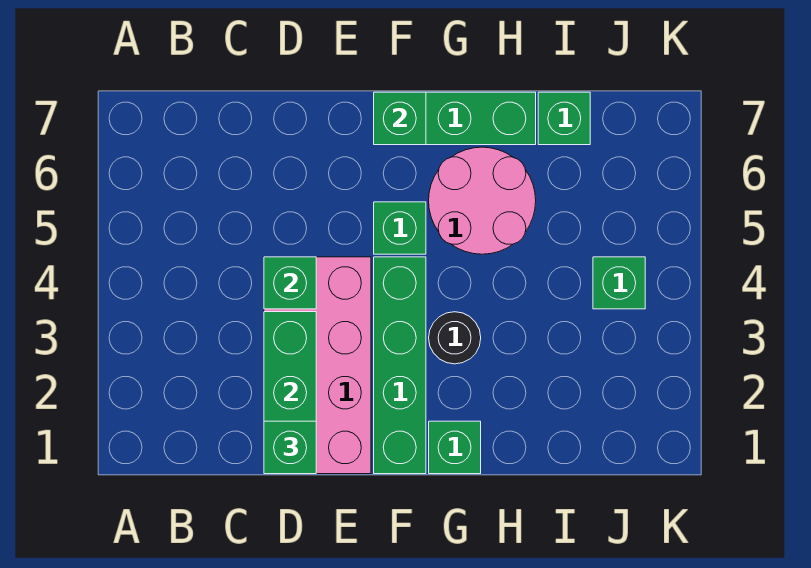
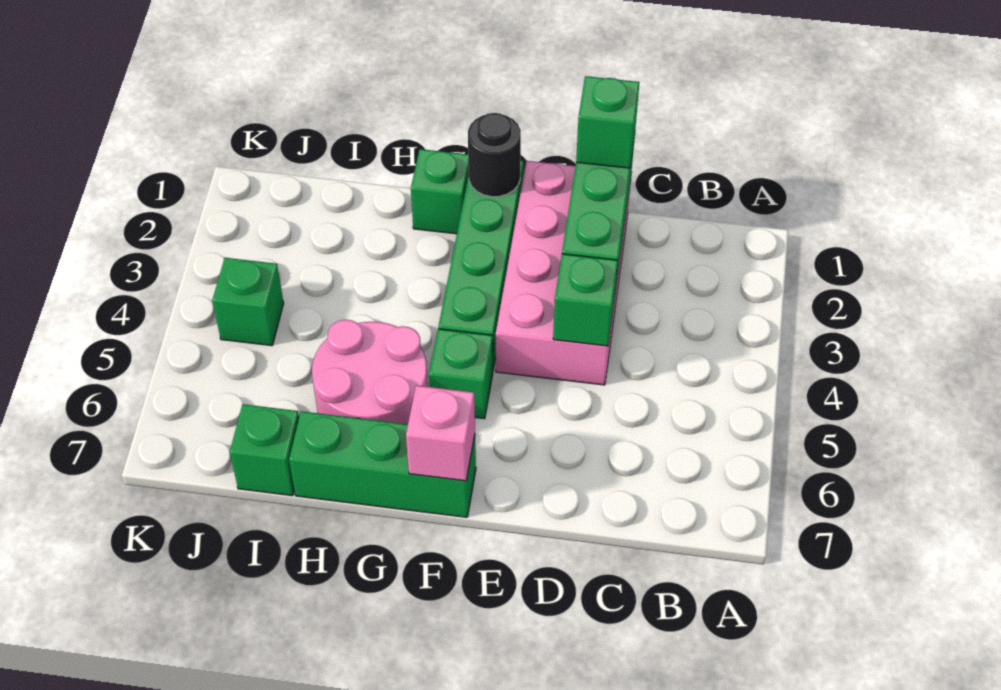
green 1x1 brick [374,92,426,145] -> pink 1x1 brick [406,386,475,481]
black 1x1 round brick [429,312,481,364] -> black 1x1 round brick moved to [468,113,521,197]

